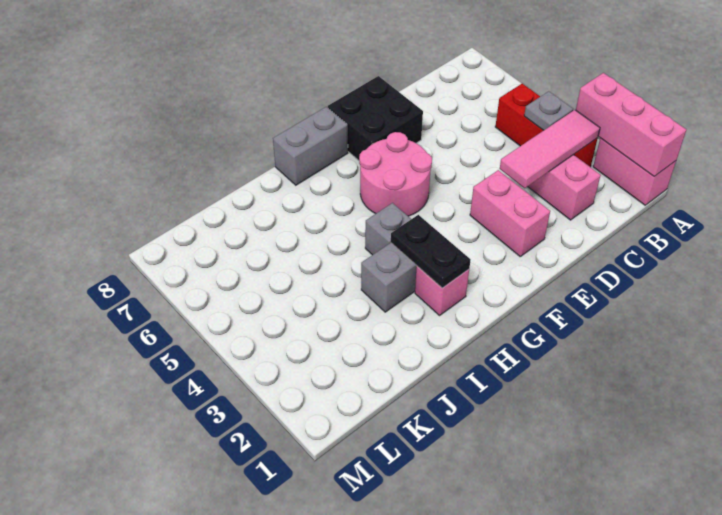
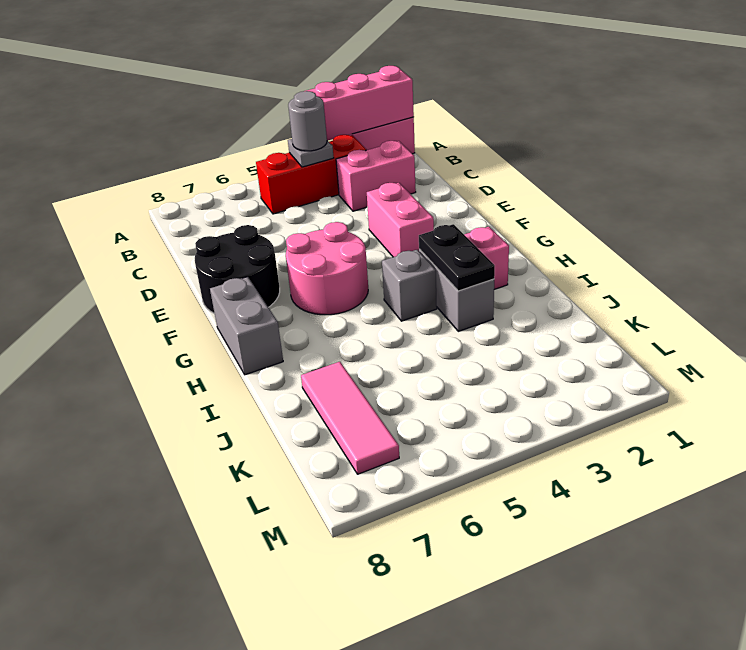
pink 1x3 tile [500,110,600,188] -> pink 1x3 tile moved to [301,362,399,474]
none -> grey 1x1 round brick [288,91,327,151]
pink 1x2 brick [470,170,550,256] -> pink 1x2 brick turned to [367,183,434,257]
black 2x2 brick [328,76,423,160] -> black 2x2 round brick [195,225,280,314]
black 1x2 plate [391,215,470,288] -> black 1x2 plate turned to [419,224,495,291]

